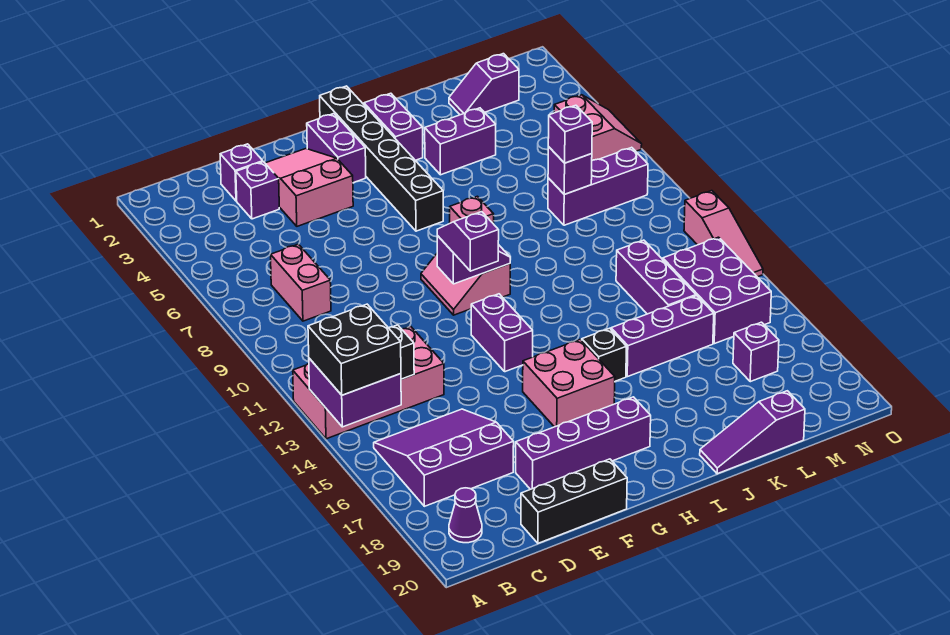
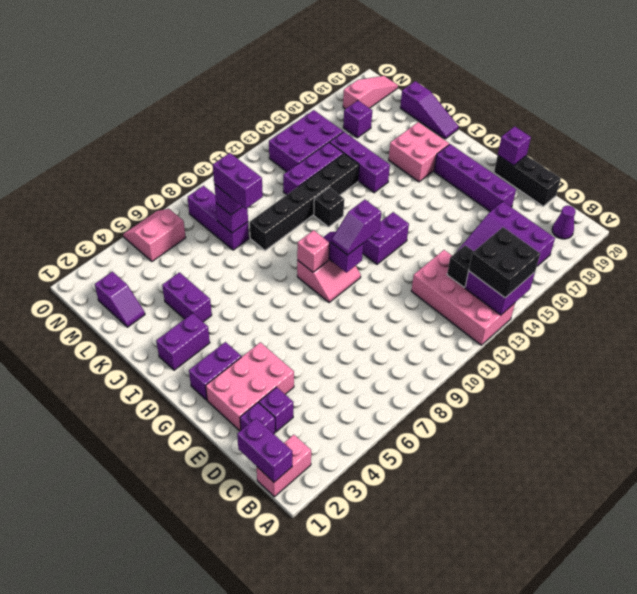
none -> purple 1x2 brick [237,418,292,482]
pink 1x2 brick [271,244,331,321] -> pink 1x2 brick moved to [257,435,311,497]
pink 2x3 slope [265,149,353,226] -> pink 2x3 brick [206,342,294,431]
none -> purple 1x1 brick [498,126,531,166]
pink 2x2 brick [523,339,615,427] -> pink 2x2 brick moved to [389,122,449,182]
black 1x6 brick [320,86,443,231] -> black 1x6 brick moved to [250,154,359,250]
black 1x1 brick [582,328,626,381] -> black 1x1 brick moved to [314,188,344,227]
none -> purple 1x2 brick [213,153,263,209]
pink 1x3 slope [684,191,763,277] -> pink 1x3 slope moved to [343,76,398,109]

